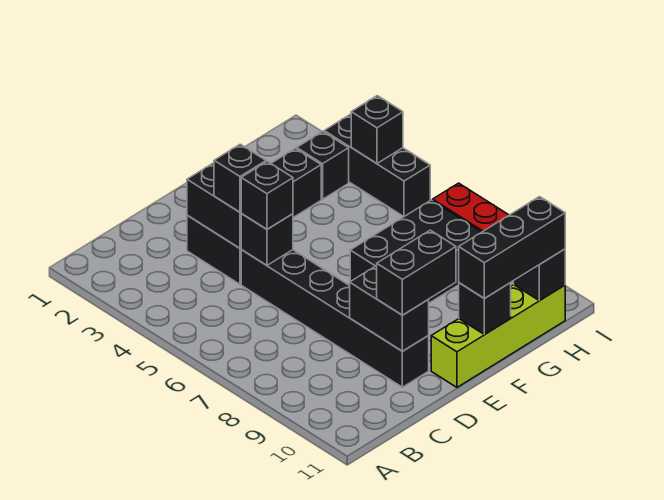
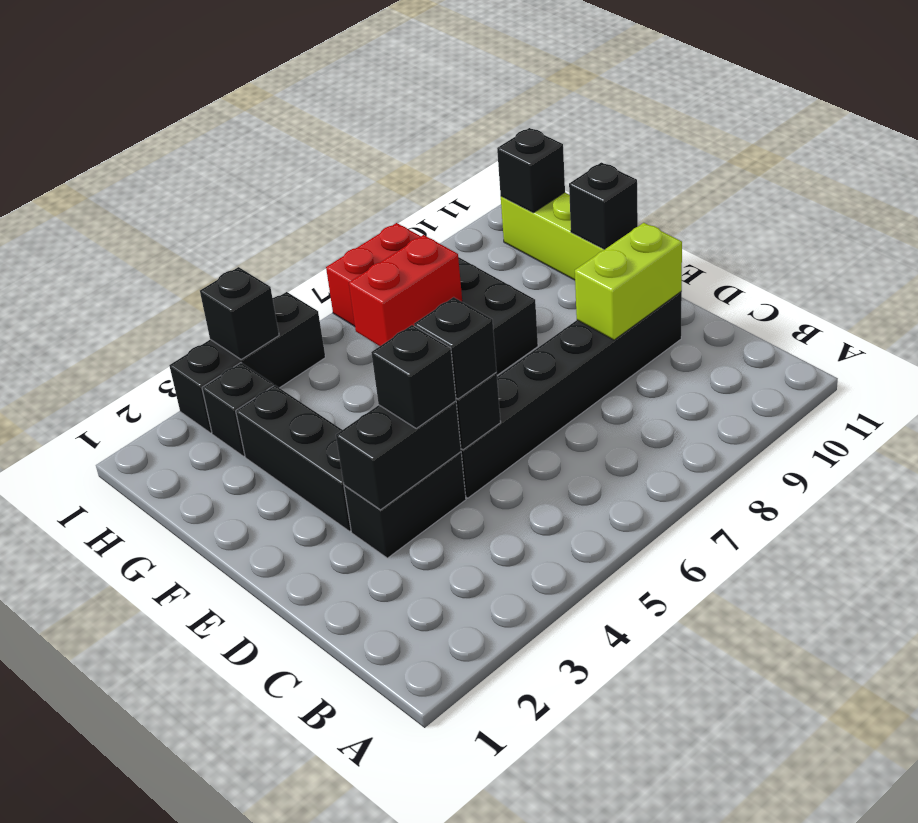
black 1x2 brick [350,266,429,351] -> lime 1x2 brick [575,223,682,340]
black 1x2 brick [377,230,456,315] -> none
black 1x3 brick [459,197,565,298] -> none
none -> red 1x2 brick [349,235,462,346]

